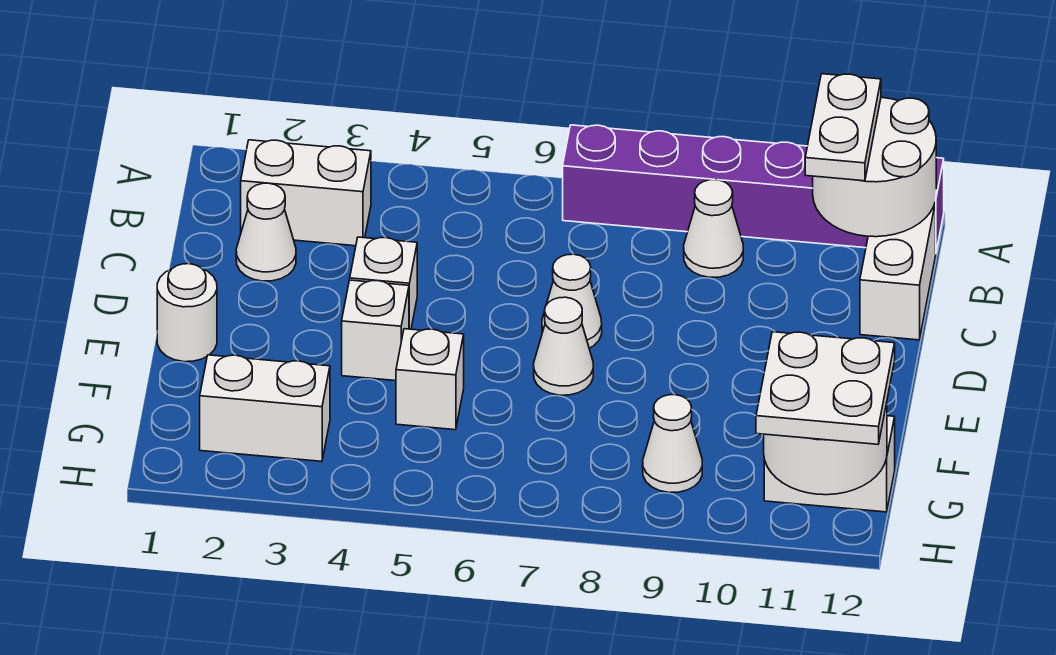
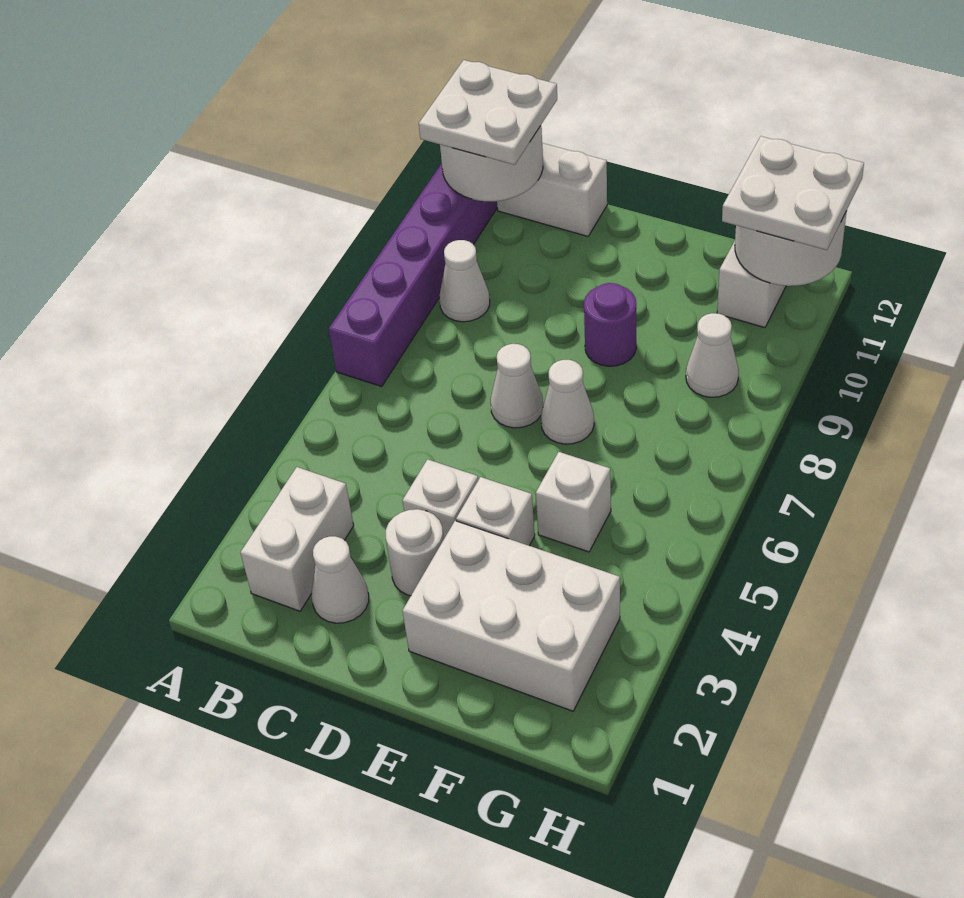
white 1x2 plate [805,74,881,181] -> white 2x2 plate [419,60,557,165]
white 1x1 round brick [157,264,217,362] -> white 1x1 round brick moved to [386,509,444,596]
none -> purple 1x1 round brick [584,283,636,366]
white 1x2 brick [200,355,330,461] -> white 2x3 brick [403,521,620,711]

